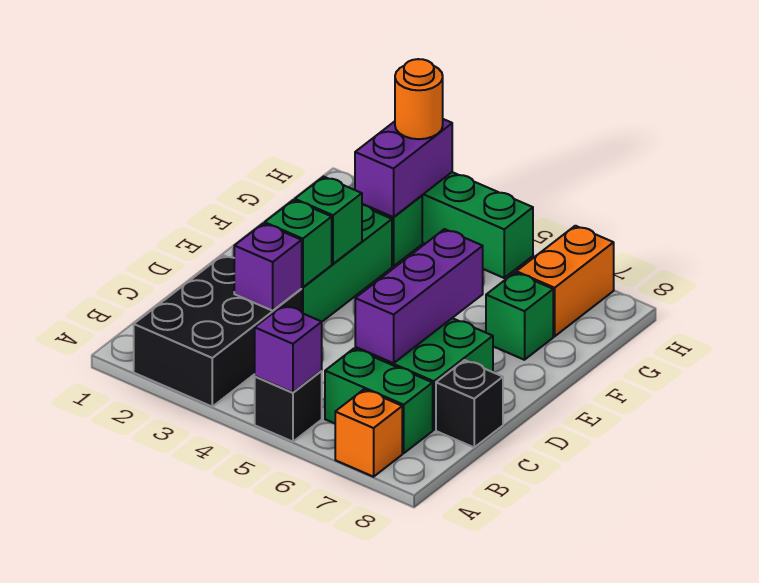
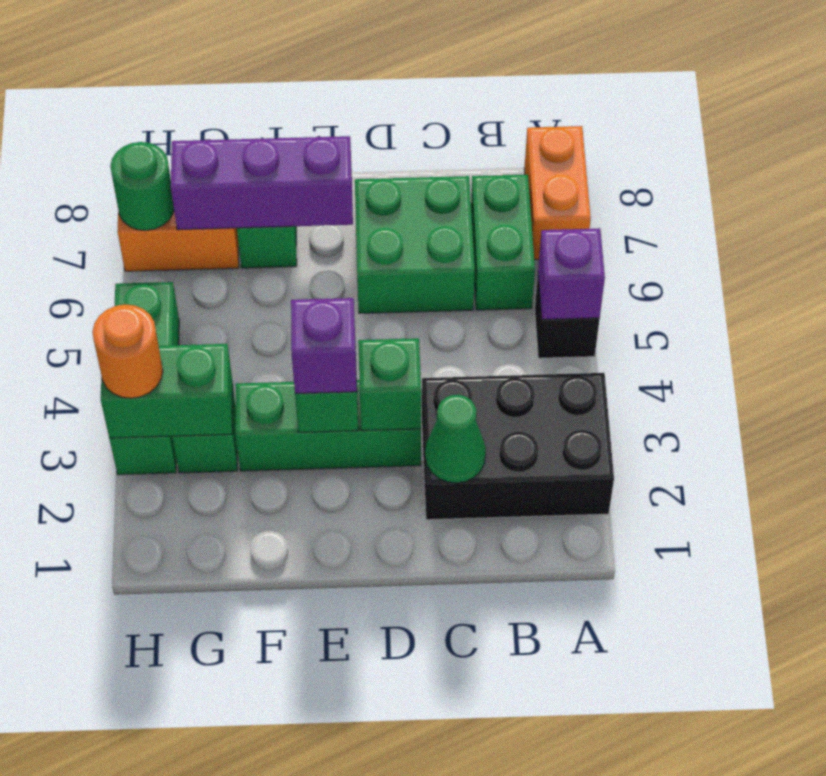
orange 1x1 brick [335,389,402,477] -> orange 1x2 brick [524,126,591,260]
none -> green 1x1 cone [425,395,486,483]
purple 1x1 brick [234,223,302,311] -> purple 1x1 brick moved to [291,298,357,394]
purple 1x3 brick [355,229,483,363] -> purple 1x3 brick moved to [171,136,353,230]
black 1x1 brick [436,360,503,447] -> none
purple 1x2 brick [355,119,452,217] -> green 1x2 brick [101,344,233,438]
none -> green 1x1 round brick [110,142,174,230]

